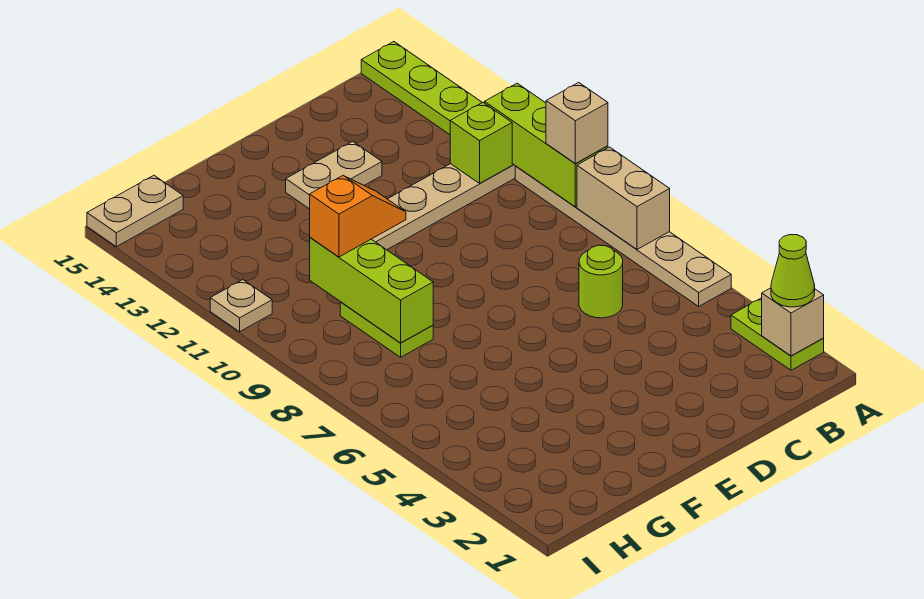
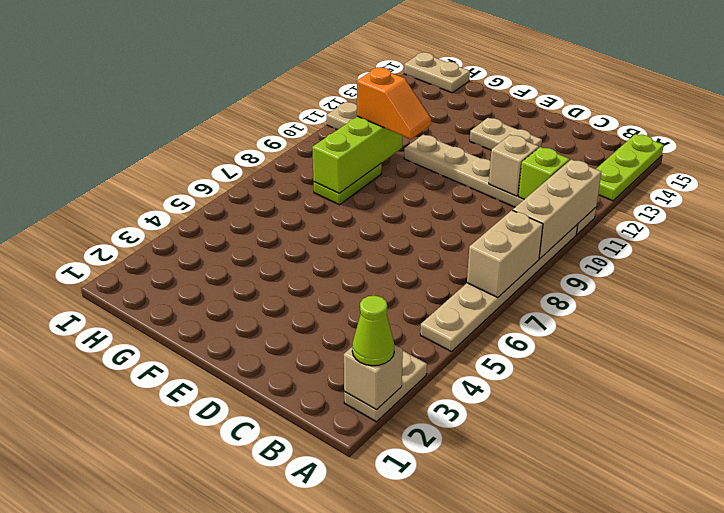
lime 1x2 plate [731,298,824,370] -> tan 1x2 plate [344,351,427,422]
lime 1x3 brick [485,83,608,207] -> tan 1x3 brick [513,159,601,259]
tan 1x1 brick [546,82,608,164] -> tan 1x1 brick moved to [489,135,539,196]
lime 1x1 round brick [579,245,623,318] -> none

